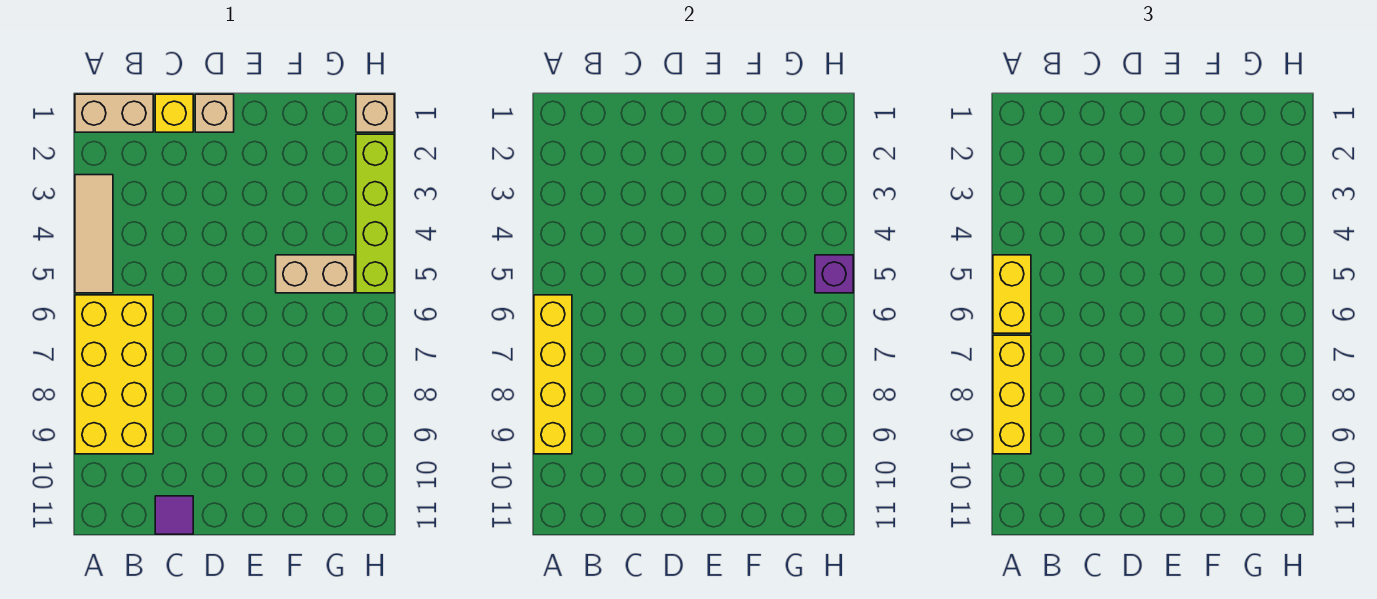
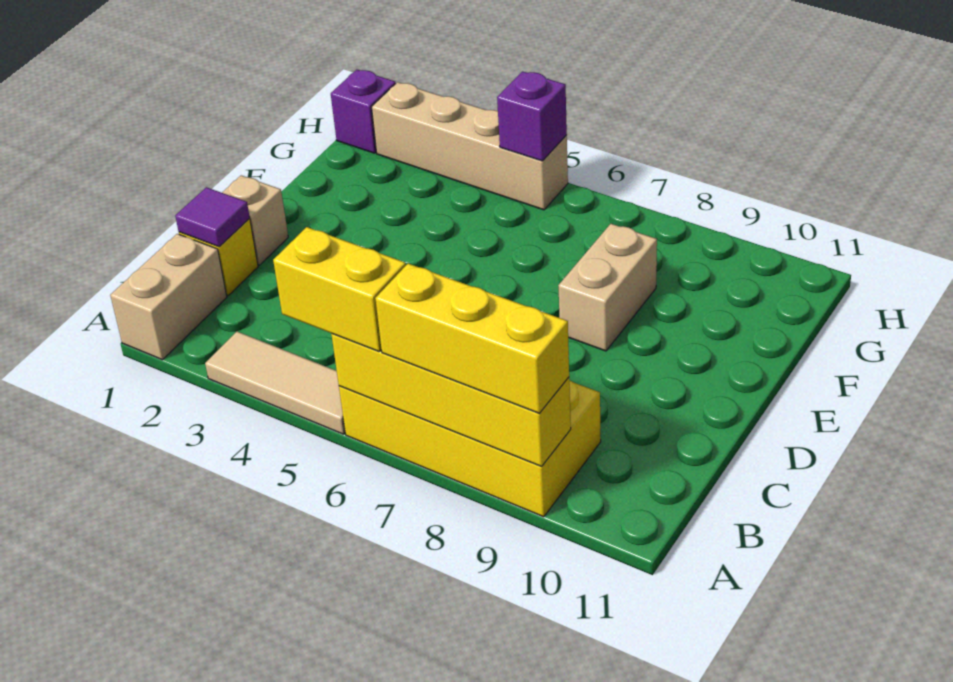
purple 1x1 tile [155,496,193,534] -> purple 1x1 tile moved to [175,187,250,247]
tan 1x2 brick [276,255,354,293] -> tan 1x2 brick moved to [558,224,657,351]
tan 1x1 brick [356,94,394,132] -> purple 1x1 brick [331,70,396,153]
lime 1x4 brick [356,134,394,293] -> tan 1x4 brick [372,82,568,210]

